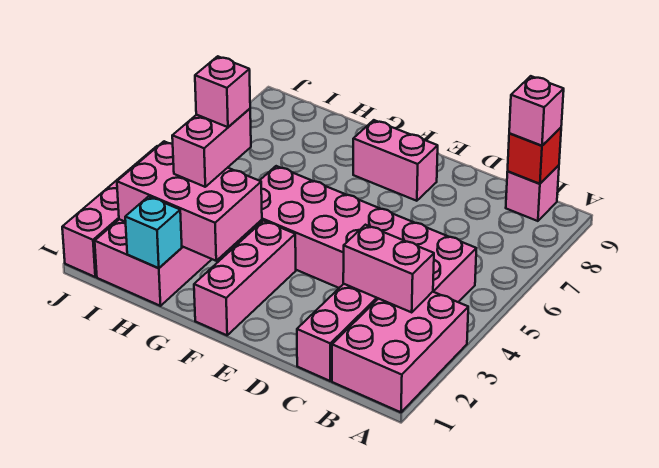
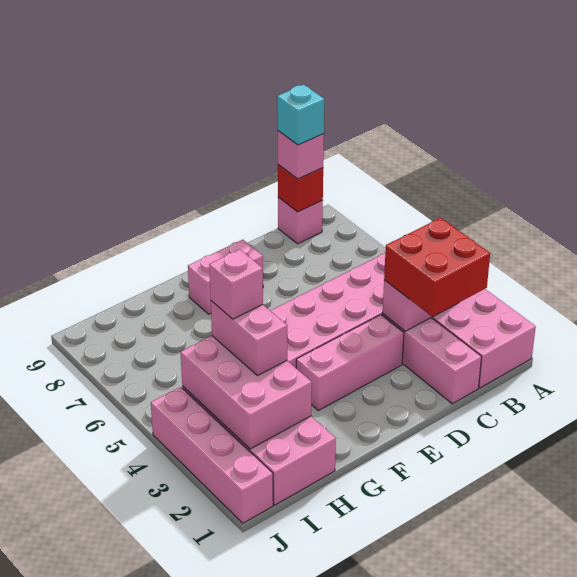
none -> red 2x2 brick [384,218,490,317]
pink 1x3 brick [194,221,296,335] -> pink 1x3 brick turned to [296,315,404,411]
pink 2x3 brick [117,141,262,261] -> pink 2x3 brick turned to [180,336,312,449]
cyan 1x1 brick [125,196,182,268] -> cyan 1x1 brick moved to [277,84,324,145]

